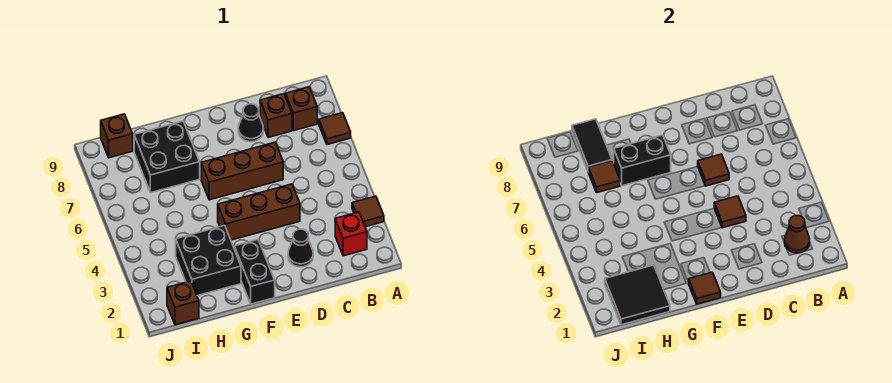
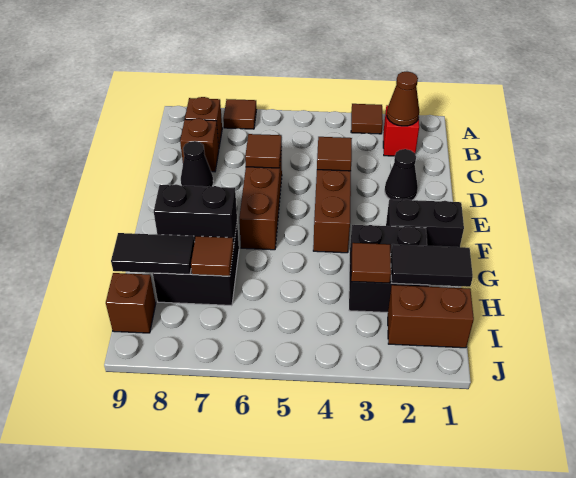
brown 1x1 tile [688,272,721,304] -> brown 1x1 tile moved to [351,243,391,283]
black 1x2 brick [614,135,671,186] -> black 1x2 brick turned to [154,184,237,246]
black 2x2 tile [605,265,670,325] -> black 1x2 tile [391,244,473,287]
brown 1x1 brick [167,281,199,325] -> brown 1x2 brick [388,285,474,348]

